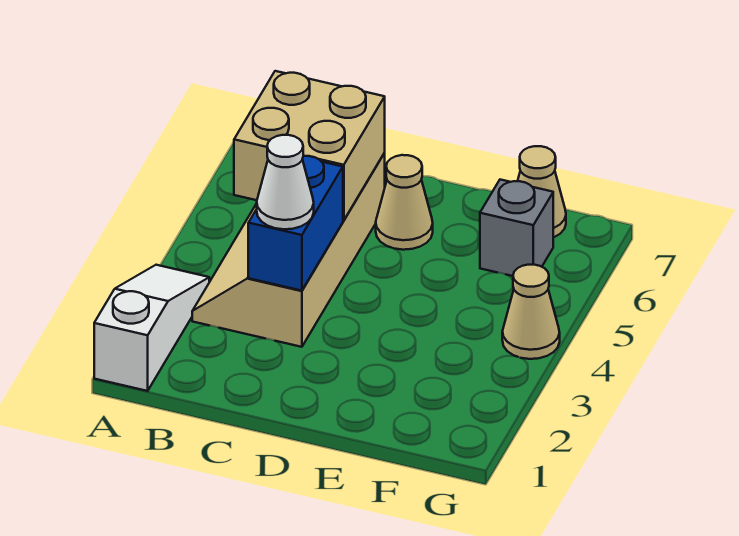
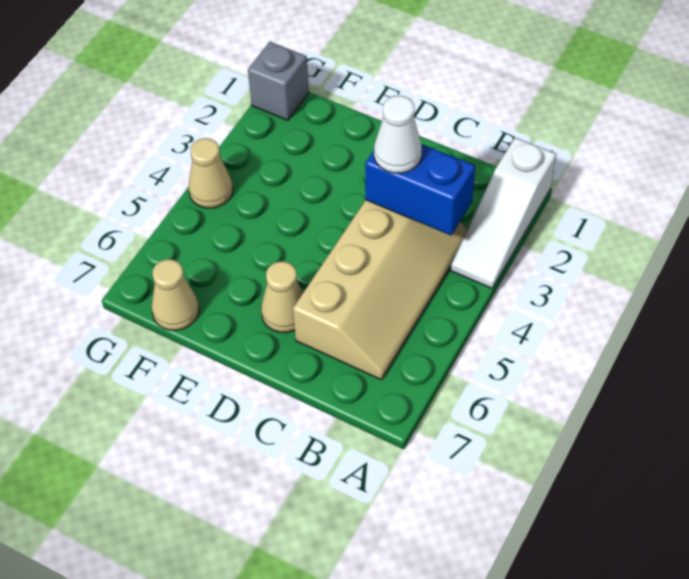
tan 2x2 brick [234,71,385,220] -> none
blue 1x2 brick [248,156,343,291] -> blue 1x2 brick turned to [365,144,475,235]
grey 1x1 brick [480,180,553,276] -> grey 1x1 brick moved to [248,42,309,120]

